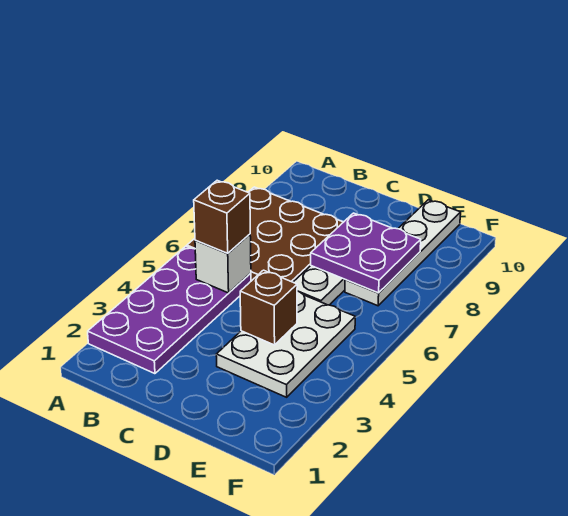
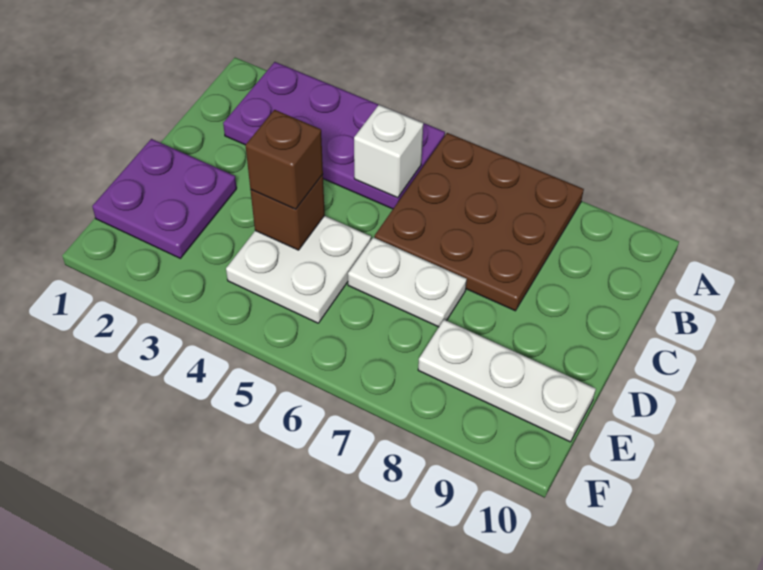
brown 1x1 brick [194,180,250,253] -> brown 1x1 brick moved to [245,110,323,209]
white 2x3 plate [216,291,355,397] -> white 2x2 plate [226,216,371,323]
purple 2x2 plate [311,213,421,293] -> purple 2x2 plate moved to [92,139,237,258]
white 1x4 plate [345,200,461,306] -> white 1x3 plate [418,320,596,442]

